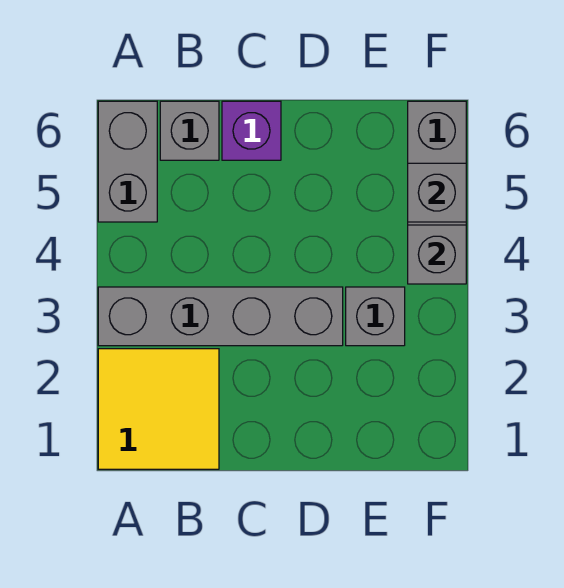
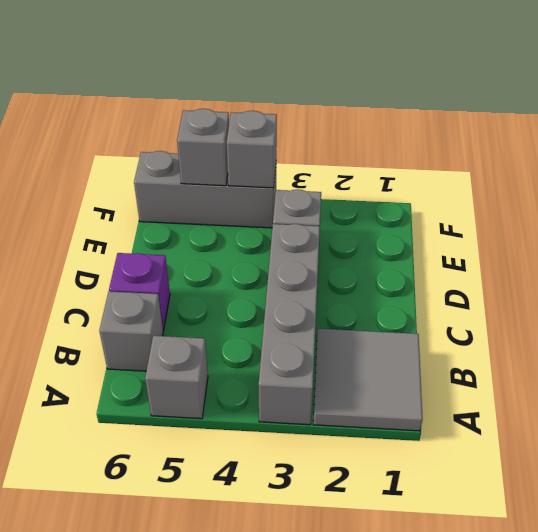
yellow 2x2 tile [98,349,219,469] -> grey 2x2 tile [313,329,423,431]
grey 1x2 brick [98,101,157,222] -> grey 1x1 brick [145,336,208,419]

